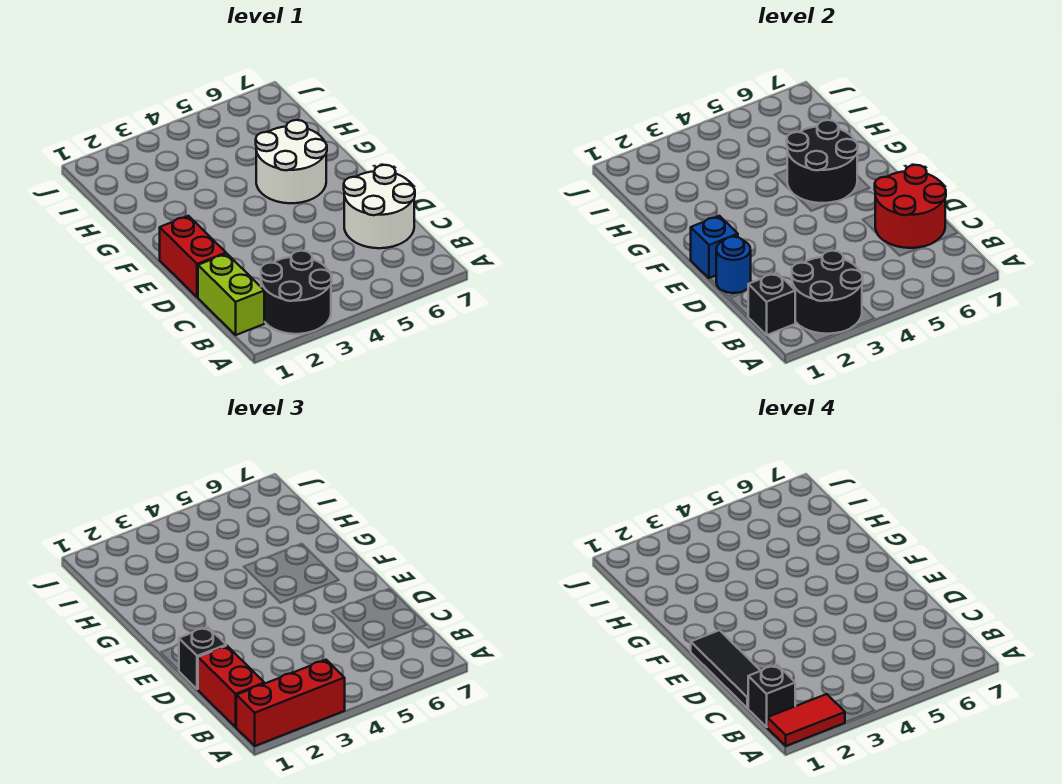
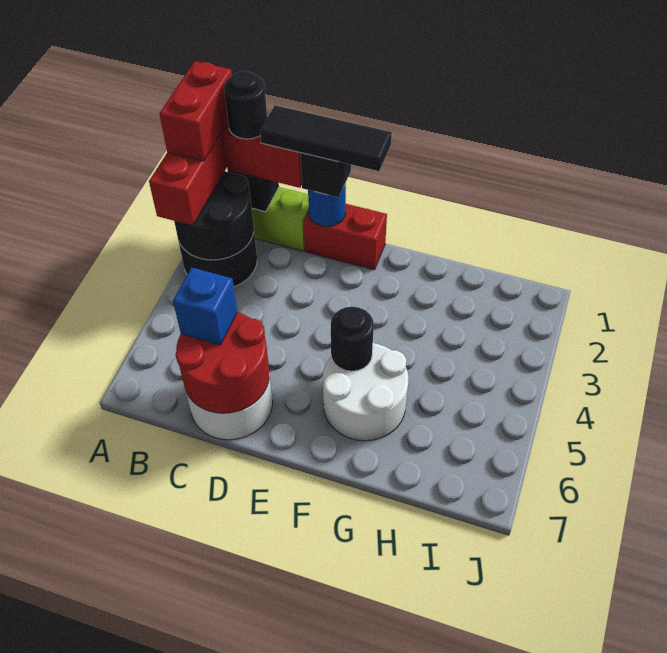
red 1x2 tile [767,694,845,746] -> red 1x2 brick [159,61,232,161]
black 1x1 brick [748,665,795,727] -> black 1x1 round brick [224,71,267,139]
blue 1x1 brick [691,216,738,278] -> blue 1x1 brick moved to [173,268,237,345]
black 2x2 round brick [787,120,858,203] -> black 1x1 round brick [331,307,374,371]

